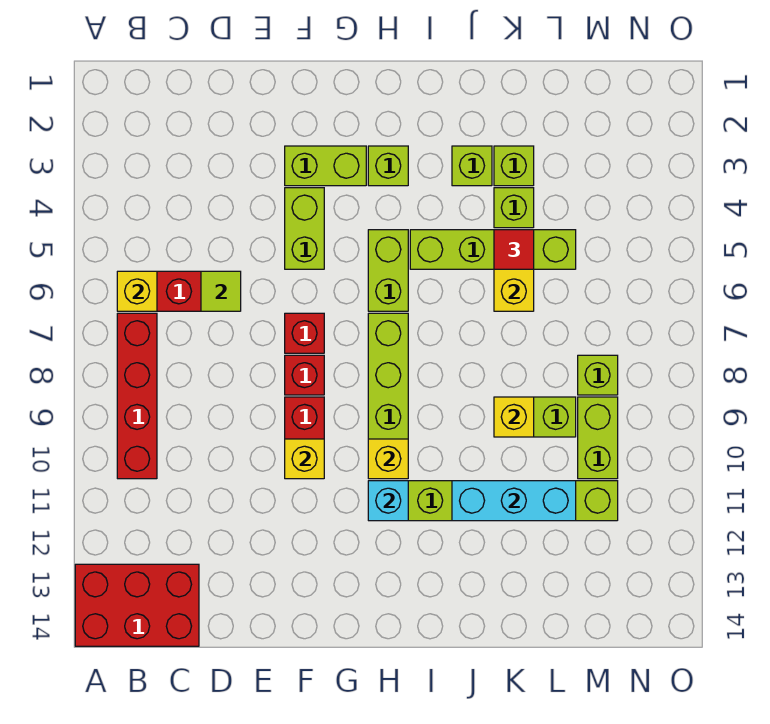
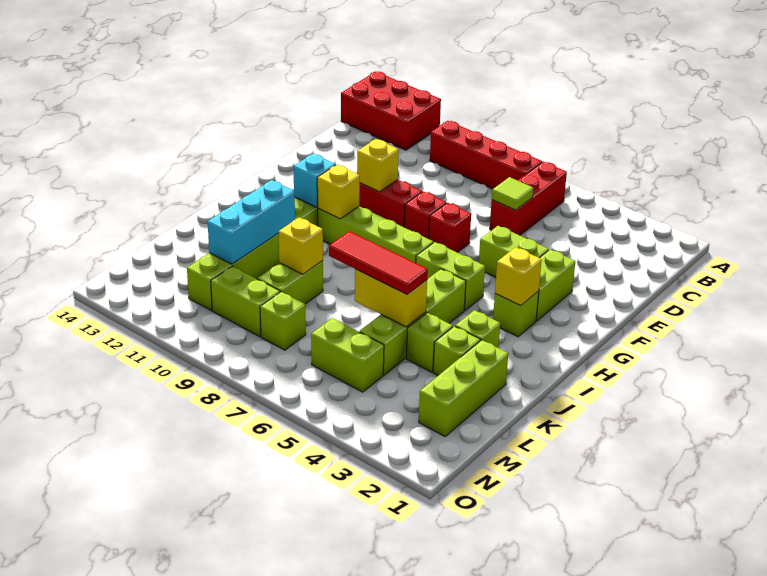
red 2x3 brick [75,564,199,646] -> red 2x3 brick turned to [341,72,441,150]
yellow 1x1 brick [117,271,157,311] -> yellow 1x1 brick moved to [495,247,542,306]
none -> lime 1x3 brick [419,340,508,436]
red 1x1 tile [494,230,534,269] -> red 1x3 tile [329,231,428,294]
none -> lime 1x2 brick [311,318,384,392]

